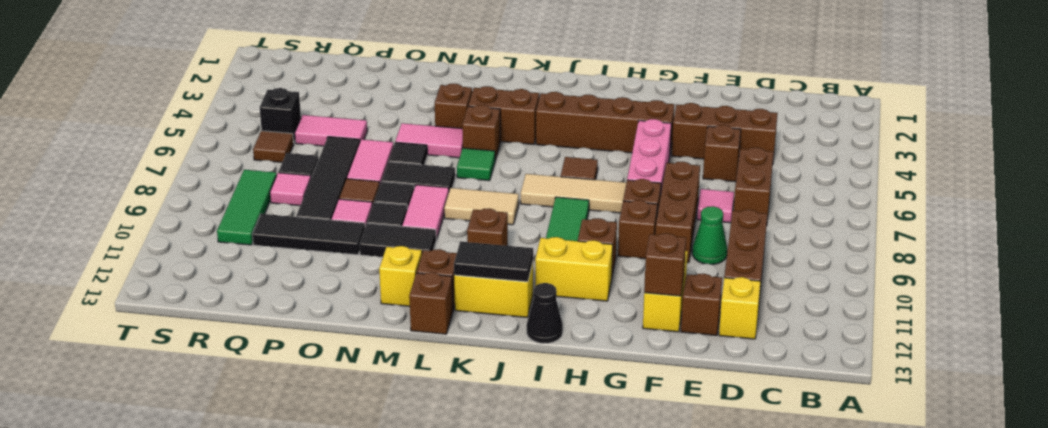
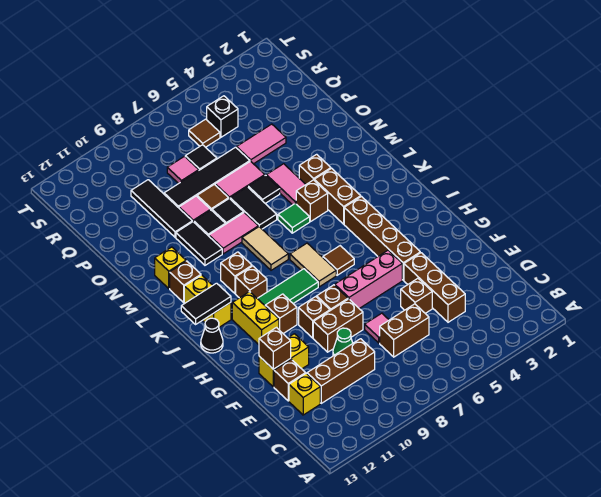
brown 1x3 brick [655,162,700,263] -> brown 1x2 brick [313,299,363,352]
tan 1x3 tile [521,174,626,213] -> tan 1x2 tile [290,243,336,287]
black 1x2 tile [454,241,533,282] -> black 1x2 tile turned to [181,283,231,324]
brown 1x1 brick [409,272,453,334] -> brown 1x1 brick moved to [236,266,267,298]
pink 1x2 tile [295,115,367,146] -> pink 1x2 tile turned to [237,124,286,164]
green 1x3 tile [217,170,277,245] -> none

